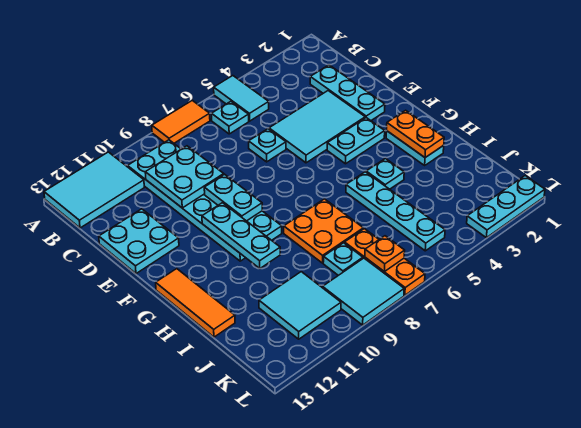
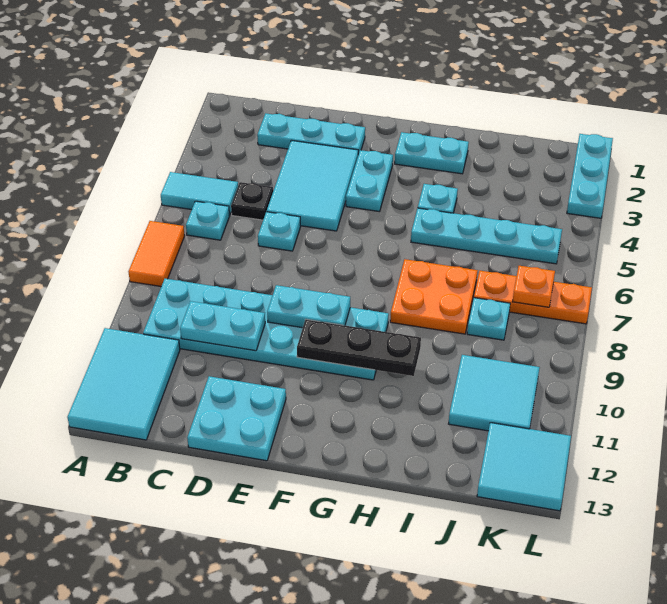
none -> black 1x1 plate [231,182,273,220]
cyan 2x2 plate [145,146,224,208] -> cyan 1x2 plate [180,301,265,351]
cyan 1x3 plate [202,203,280,269] -> black 1x3 plate [297,319,421,376]
orange 1x2 plate [387,110,444,158] -> none
orange 1x3 tile [156,269,235,337] -> none
cyan 2x2 tile [323,258,404,325] -> cyan 2x2 tile moved to [477,423,571,511]

